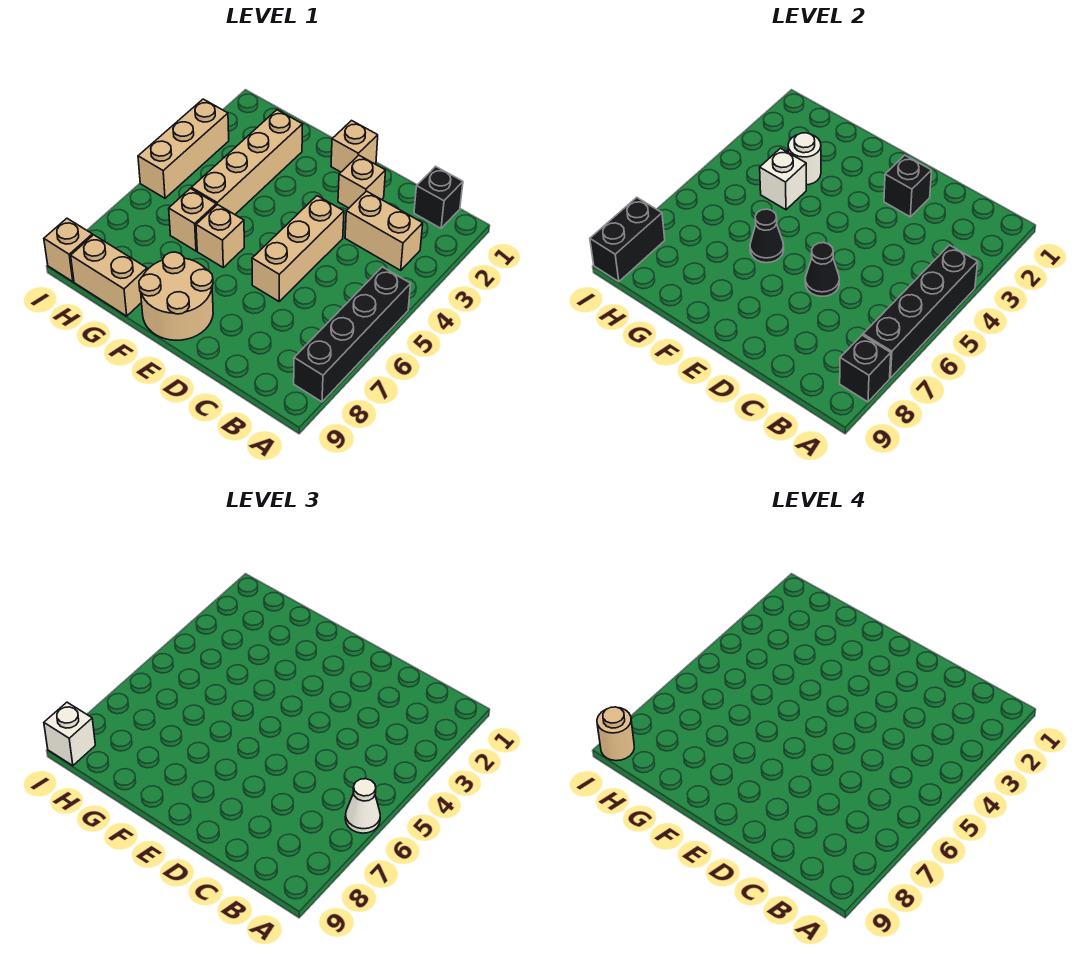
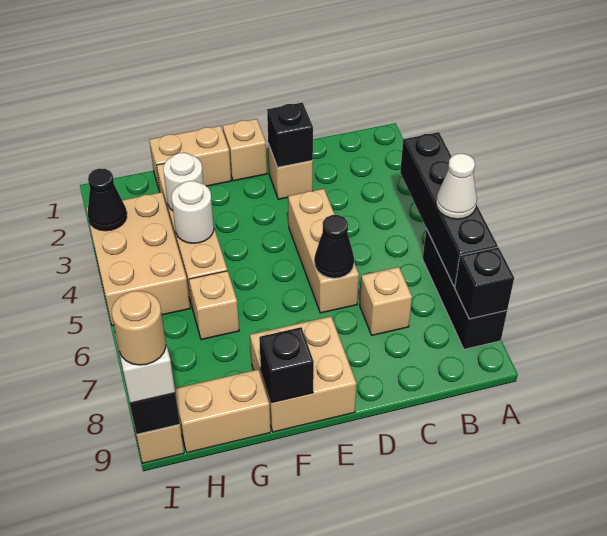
black 1x4 brick [294,267,411,402] -> black 1x3 brick [423,229,507,349]
black 1x1 brick [414,166,463,228] -> black 1x1 brick moved to [259,327,314,403]
tan 1x2 brick [345,191,423,270] -> tan 1x2 brick moved to [149,126,231,192]
tan 2x2 round brick [139,252,213,340] -> tan 2x2 brick [250,316,357,432]
tan 1x1 brick [196,205,244,267] -> tan 1x1 brick moved to [360,267,412,335]
black 1x1 cone [750,209,784,263] -> black 1x1 cone moved to [87,169,127,231]
white 1x1 brick [760,148,806,210] -> white 1x1 round brick [171,181,214,243]
tan 1x3 brick [138,99,229,198] -> tan 2x3 brick [86,192,190,326]

